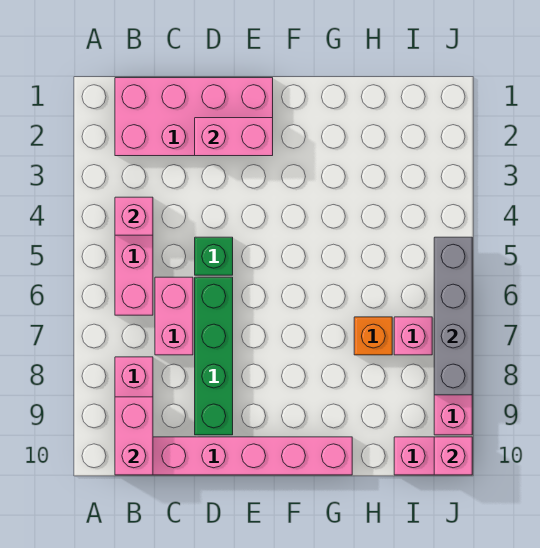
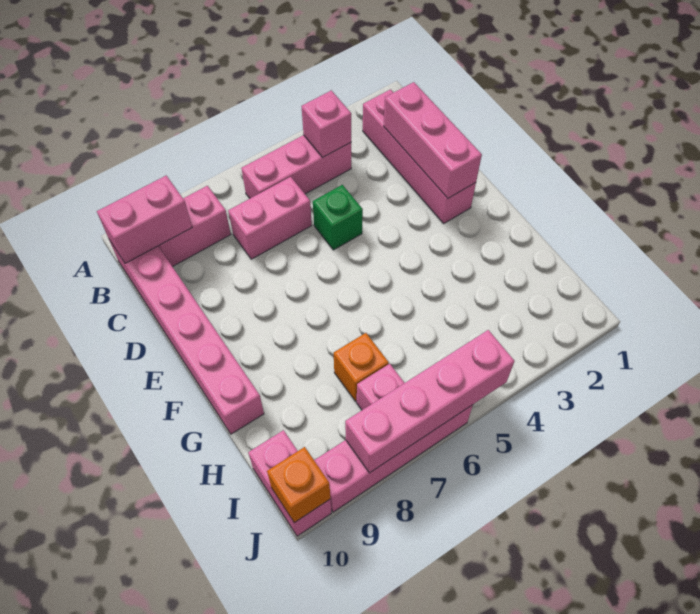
pink 2x4 brick [115,78,273,156] -> pink 1x4 brick [363,90,476,223]
pink 1x2 brick [195,118,273,156] -> pink 1x3 brick [384,82,482,198]
green 1x4 brick [195,277,233,435] -> none
grey 1x4 brick [434,237,472,395] -> pink 1x4 brick [345,330,515,473]
pink 1x1 brick [434,437,472,475] -> orange 1x1 brick [267,447,330,523]

